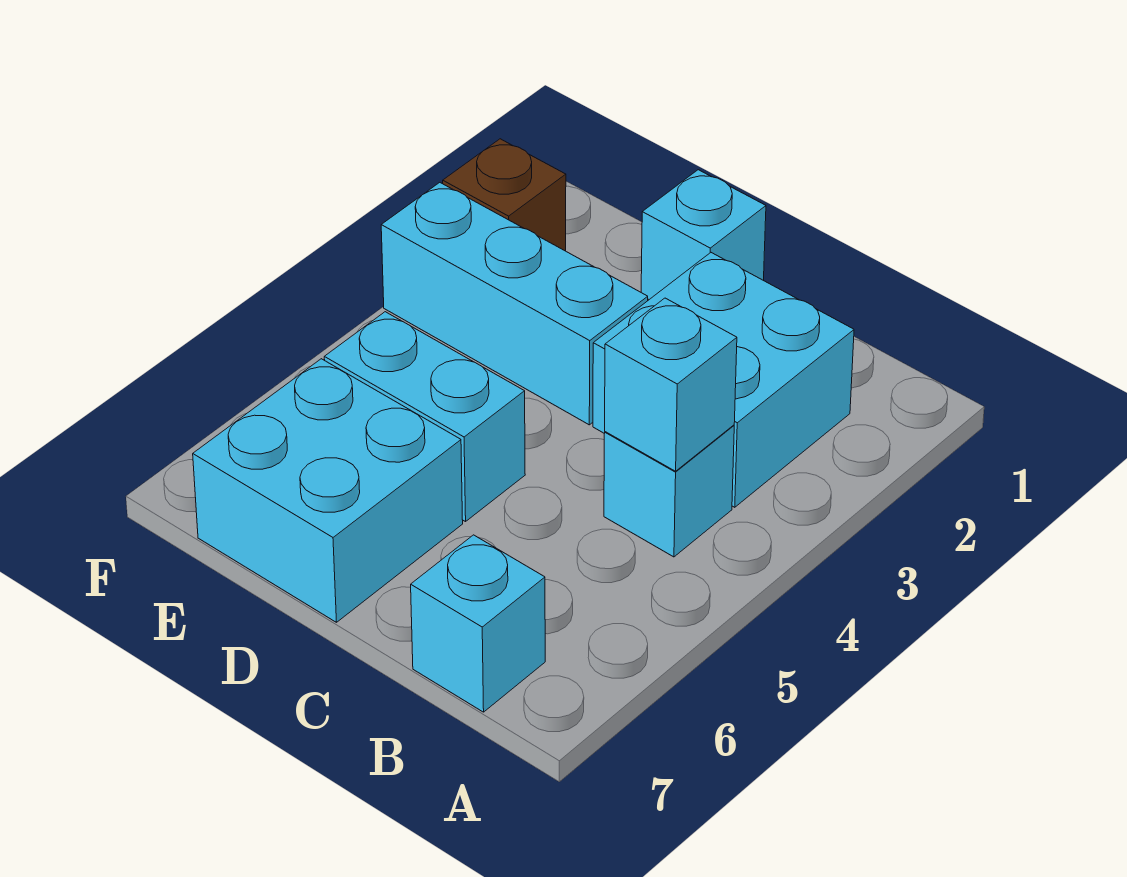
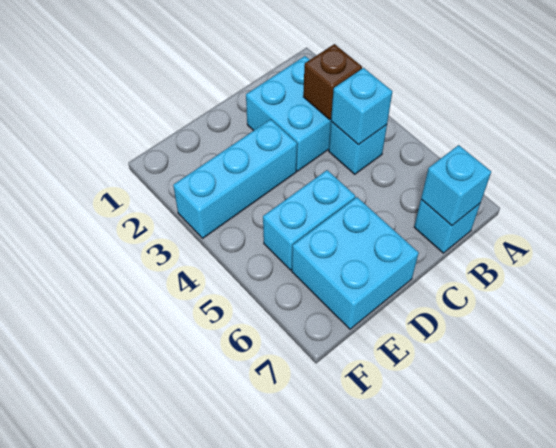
cyan 1x1 brick [641,170,766,299] -> cyan 1x1 brick moved to [421,145,491,225]
brown 1x1 brick [443,139,566,251] -> brown 1x1 brick moved to [303,44,362,119]

